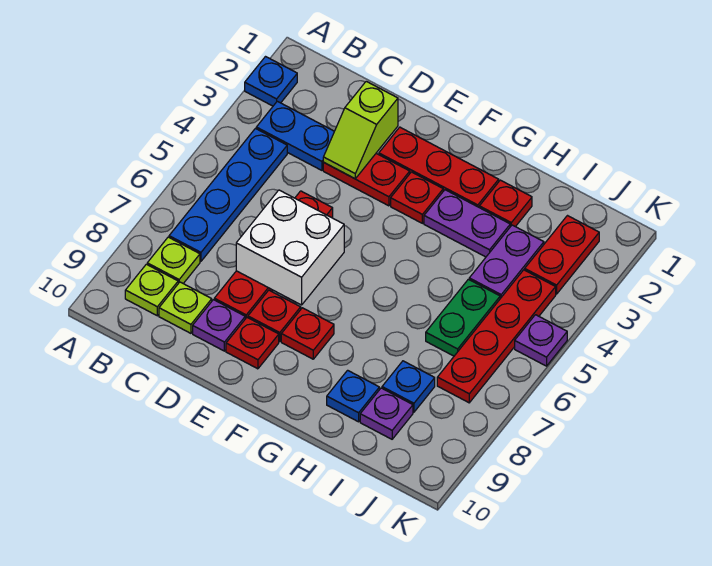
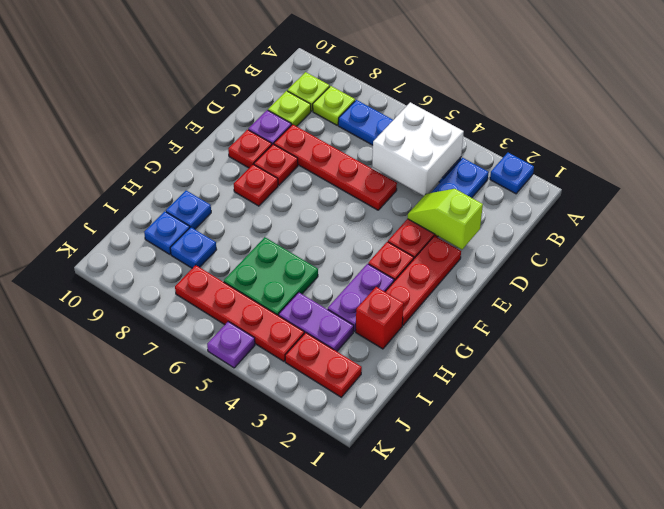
white 2x2 brick [236,190,344,305] -> white 2x2 brick moved to [372,102,464,196]
red 1x1 plate [479,180,532,227] -> red 1x1 brick [356,287,404,349]
green 1x2 plate [426,279,500,356] -> green 2x2 plate [224,237,318,316]
purple 1x1 plate [360,388,413,439] -> blue 1x1 plate [144,211,190,254]

